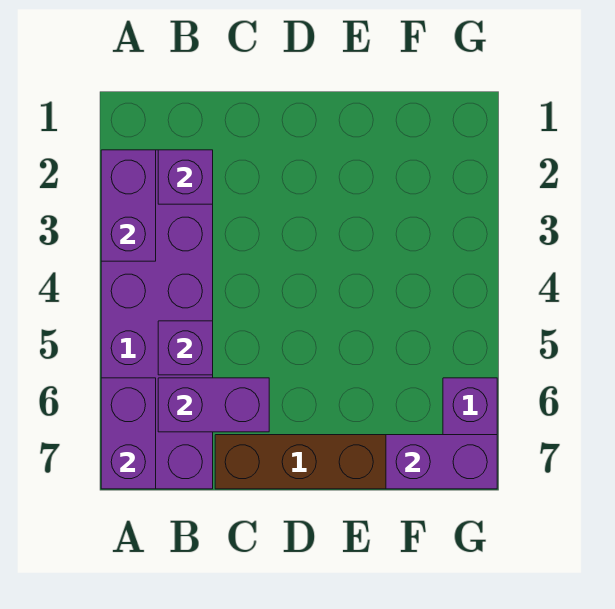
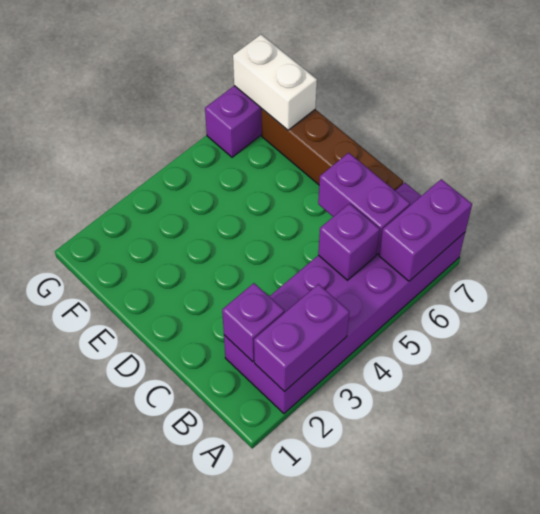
purple 1x2 brick [386,435,497,489] -> white 1x2 brick [233,35,317,130]

